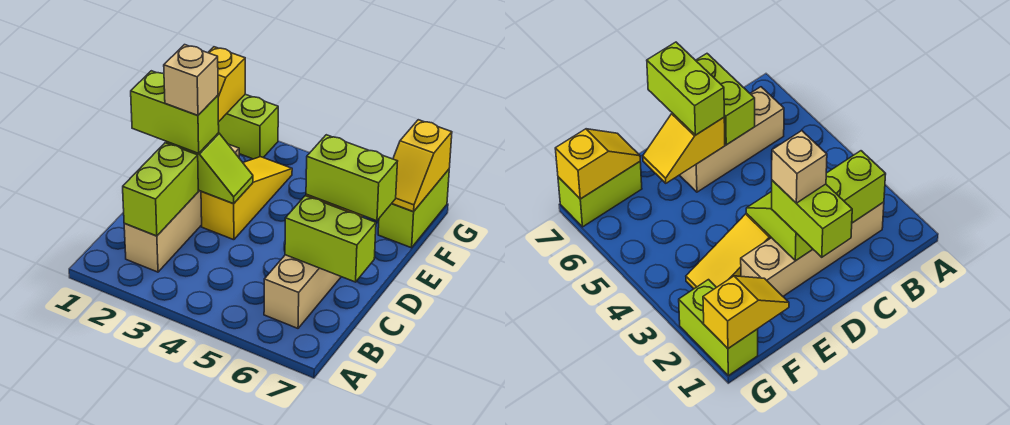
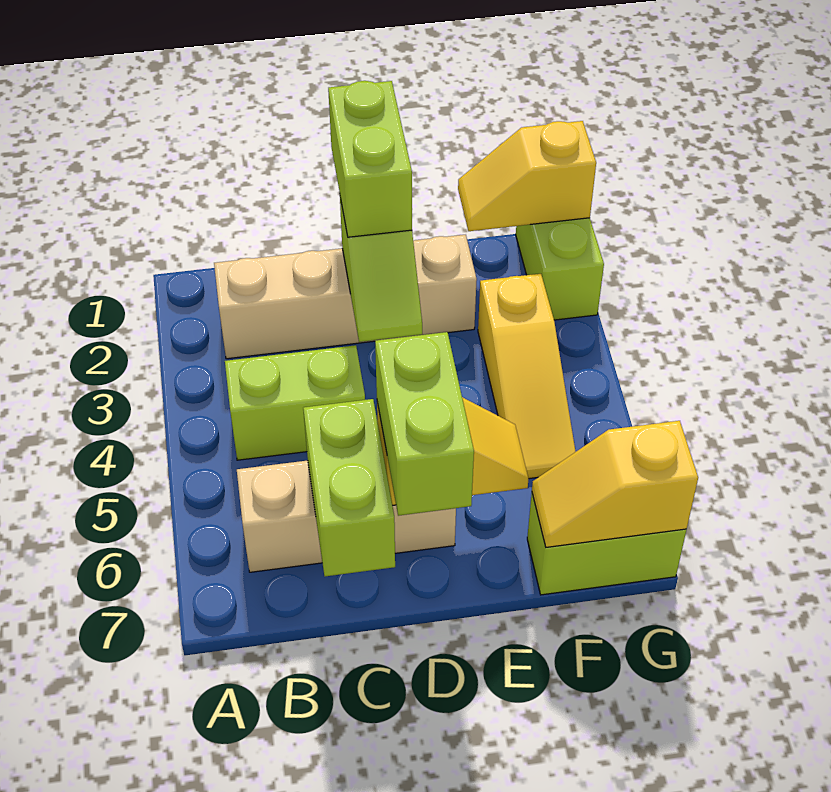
lime 1x2 brick [123,143,198,236] -> lime 1x2 brick moved to [225,345,365,460]
tan 1x1 brick [164,45,218,116] -> none
yellow 1x3 slope [201,157,292,240] -> yellow 1x3 slope turned to [478,274,576,479]

